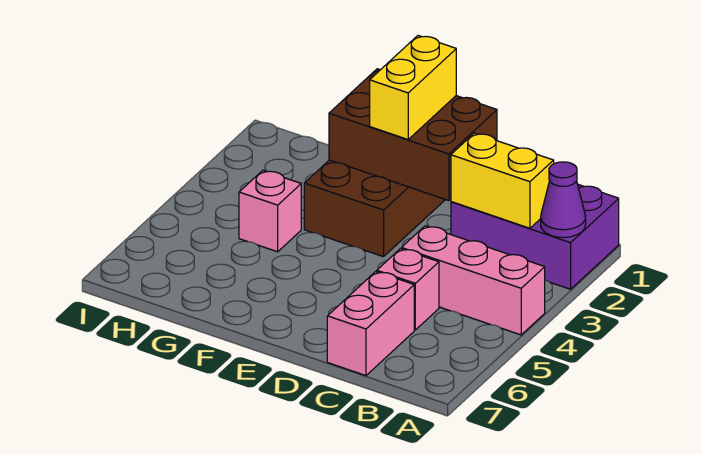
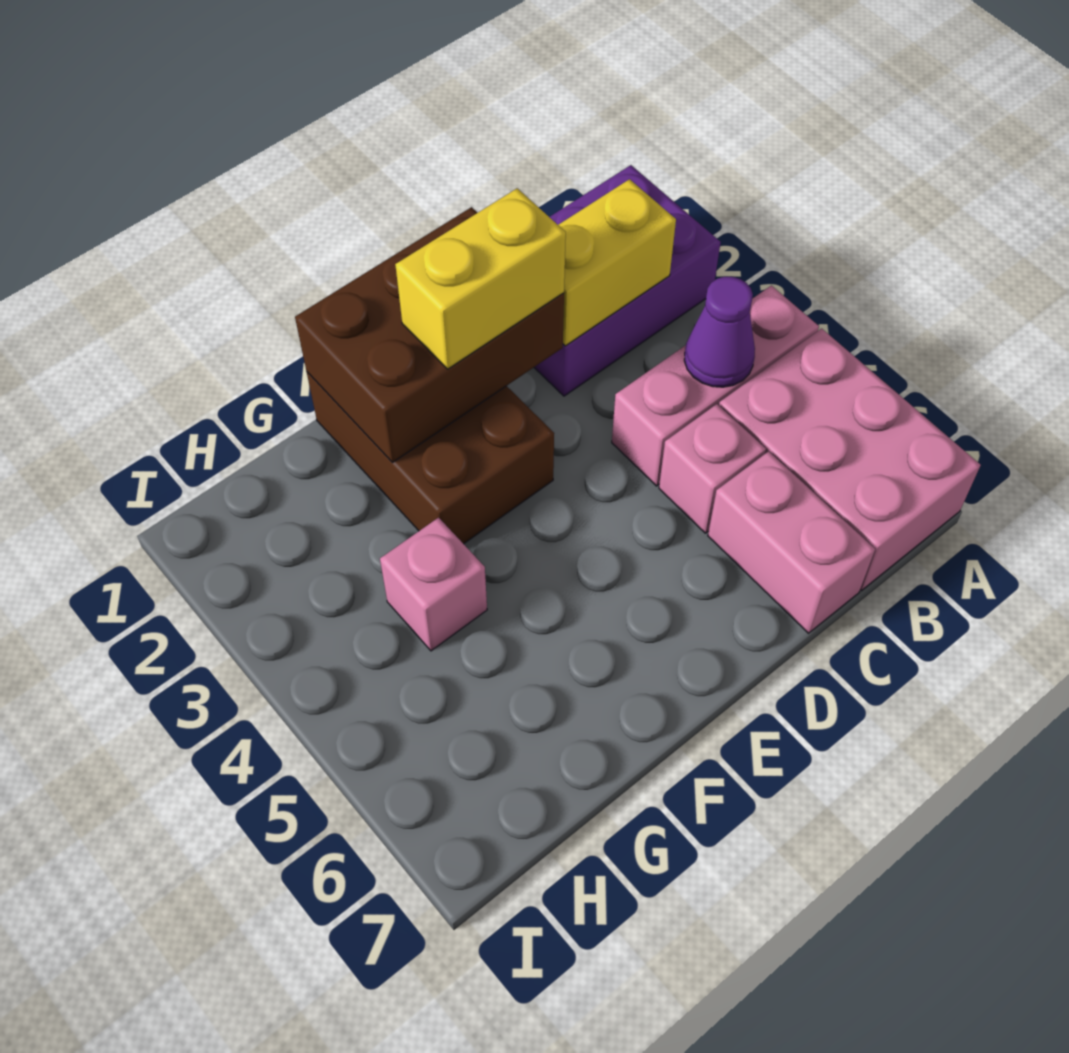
purple 1x1 cone [541,162,586,238] -> purple 1x1 cone moved to [684,277,755,387]
none -> pink 2x3 brick [719,329,981,591]
yellow 1x2 brick [370,36,456,139] -> yellow 1x2 brick turned to [395,188,566,369]

